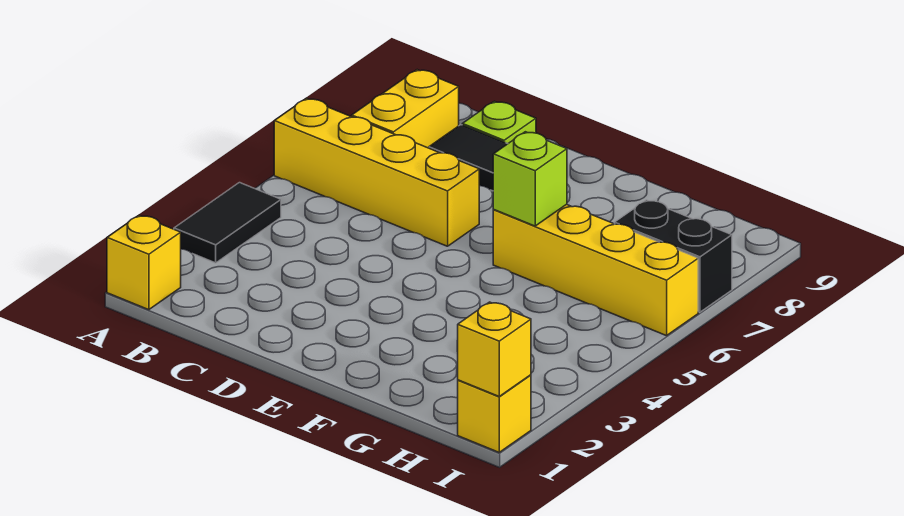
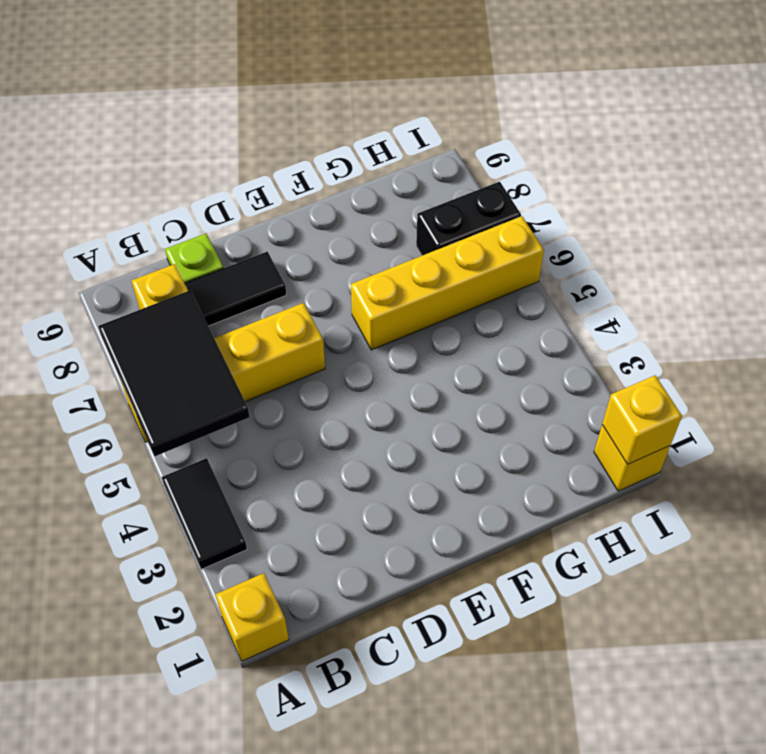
none -> black 2x3 tile [98,290,250,456]
lime 1x1 brick [493,132,567,226] -> none

